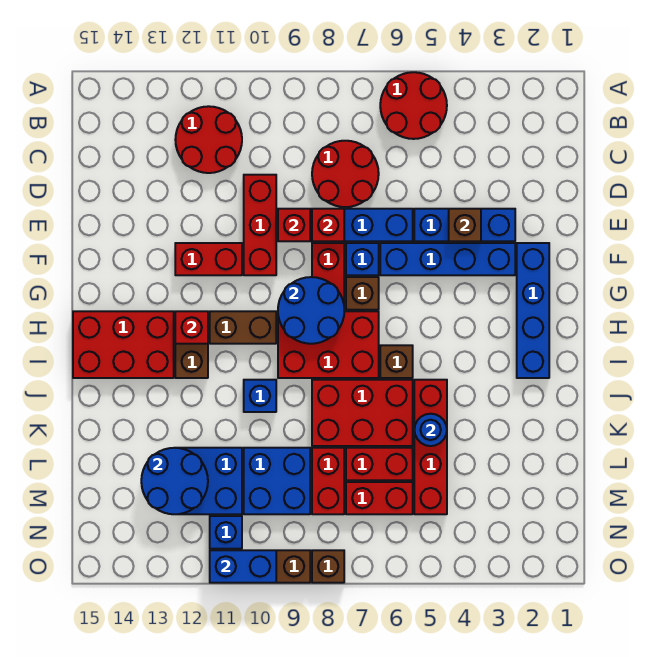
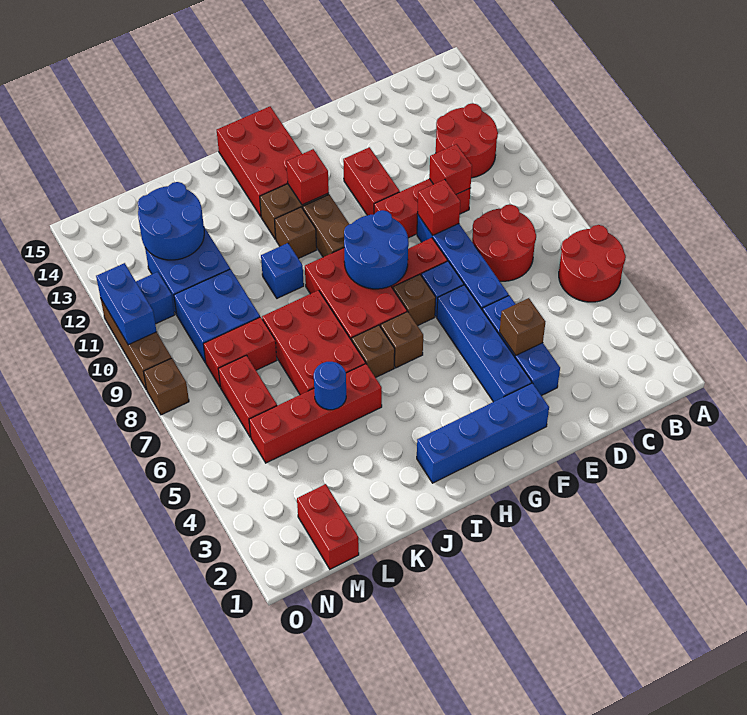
red 1x1 brick [312,209,344,241] -> red 1x1 brick moved to [429,144,472,194]
none -> brown 1x1 brick [381,312,423,368]
none -> brown 1x1 brick [275,207,317,259]
red 1x2 brick [346,448,413,480] -> red 1x2 brick moved to [297,484,359,569]

